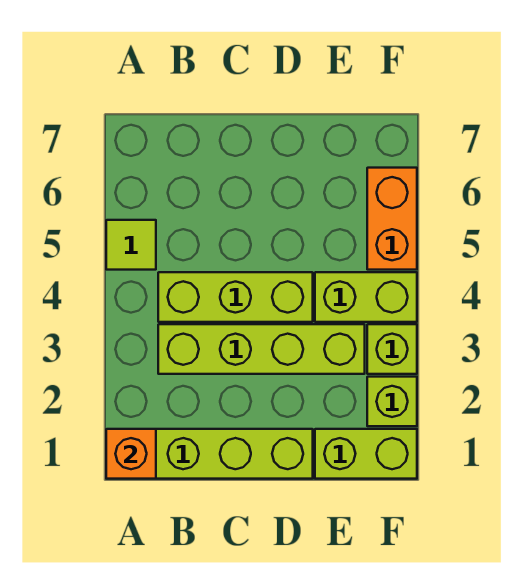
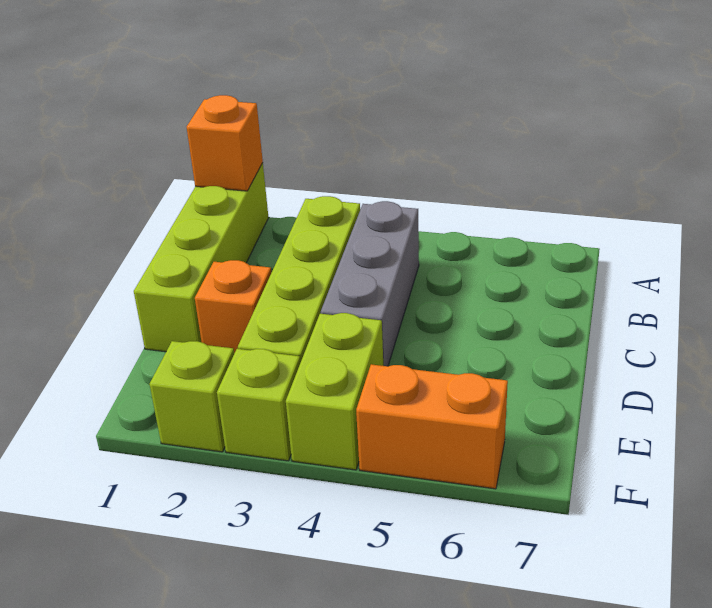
lime 1x1 tile [106,220,156,270] -> none
lime 1x3 brick [158,272,313,322] -> grey 1x3 brick [321,201,419,366]
none -> orange 1x1 brick [195,260,271,353]
lime 1x2 brick [315,429,417,479] -> none

